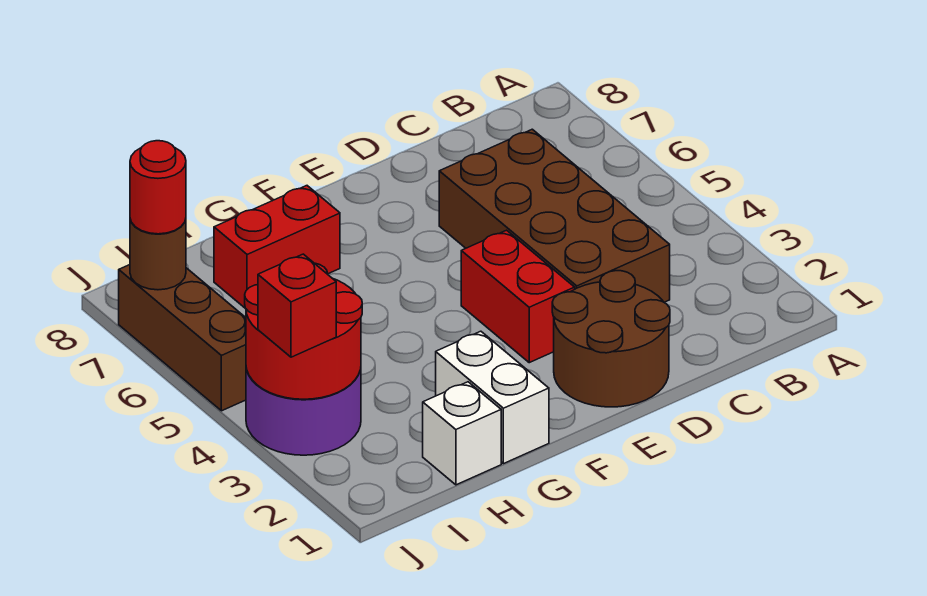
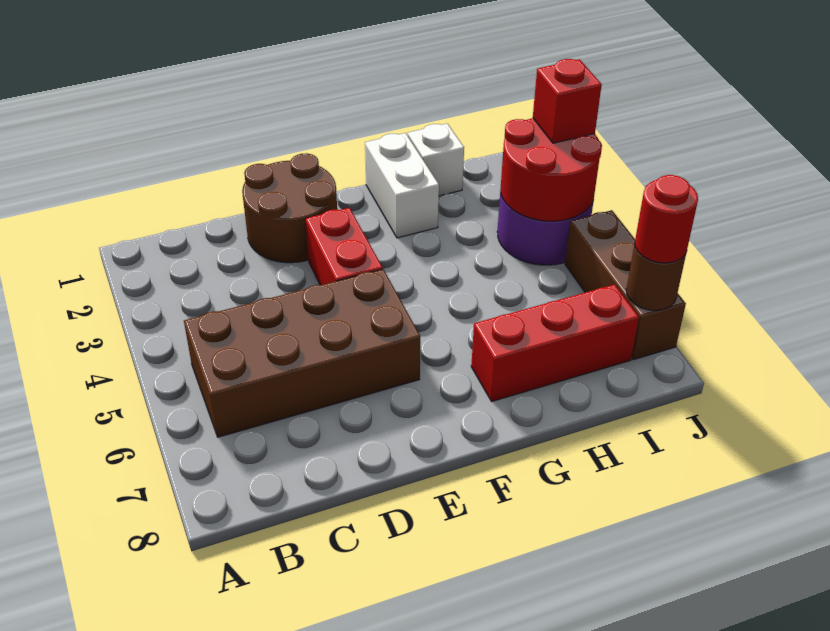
brown 2x4 brick [439,129,670,302] -> brown 2x4 brick turned to [184,269,420,437]
red 1x2 brick [214,186,340,309] -> red 1x3 brick [471,284,639,401]

